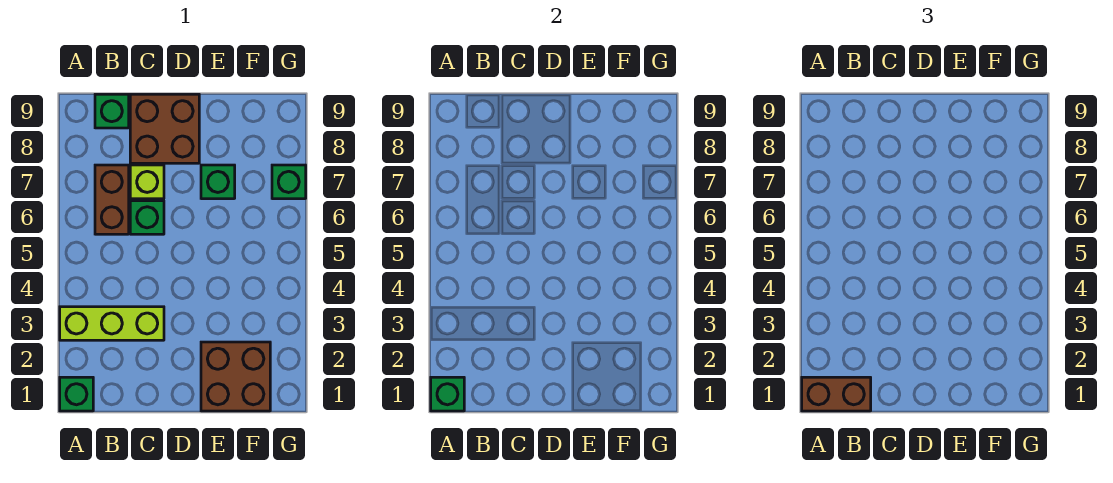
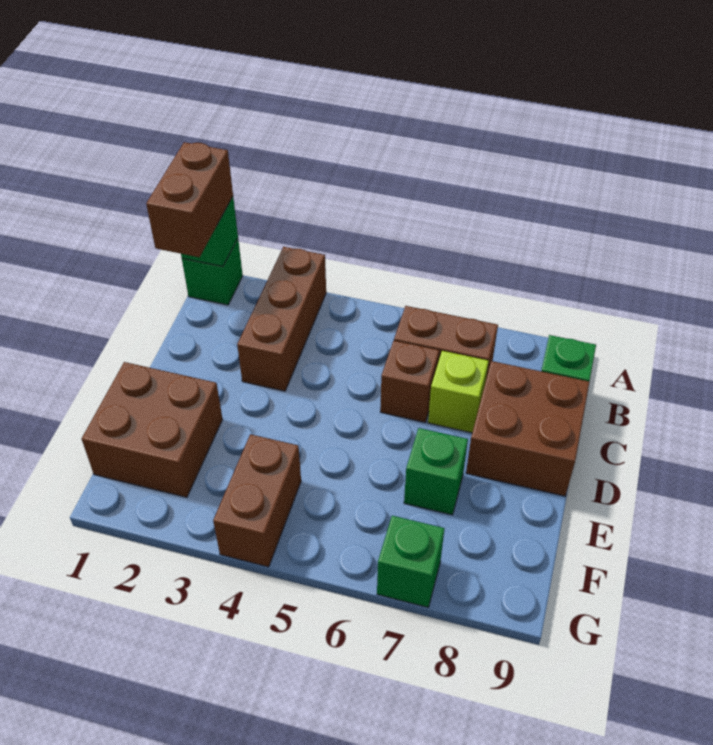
lime 1x3 brick [60,307,164,340] -> brown 1x3 brick [237,247,326,391]
green 1x1 brick [130,201,164,234] -> brown 1x1 brick [380,341,440,422]
none -> brown 1x2 brick [213,434,301,567]

